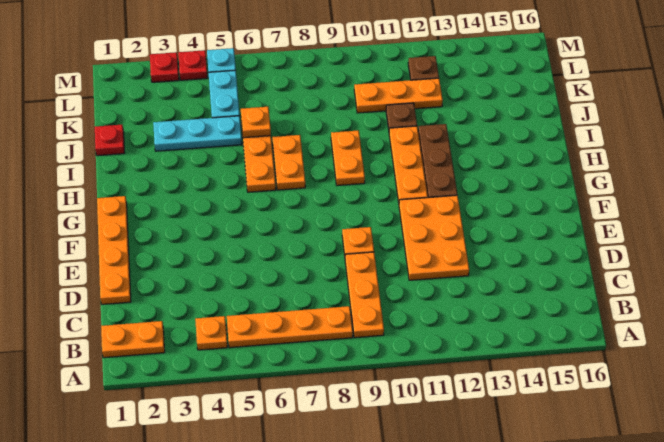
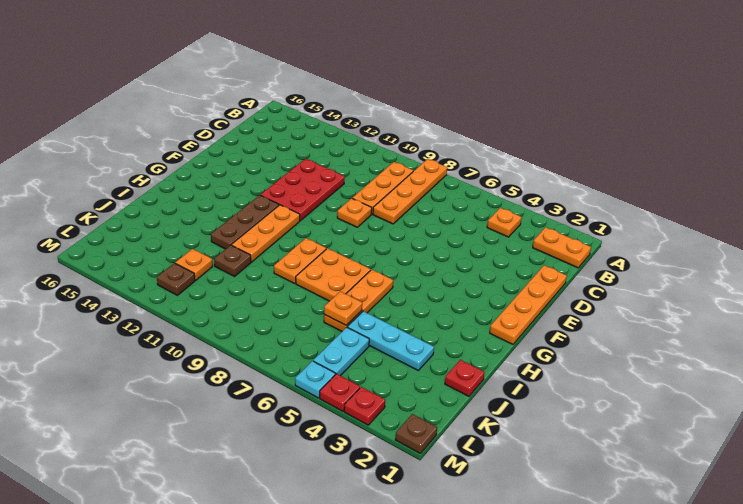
orange 1x4 plate [227,306,353,348] -> orange 1x4 plate turned to [373,159,447,224]
orange 2x3 plate [399,195,469,280] -> red 2x3 plate [260,159,345,221]
orange 1x2 plate [272,135,305,190] -> orange 2x2 plate [296,248,371,301]
orange 1x3 plate [354,78,443,113] -> orange 1x1 plate [175,249,213,280]
none -> brown 1x1 plate [395,414,437,454]

